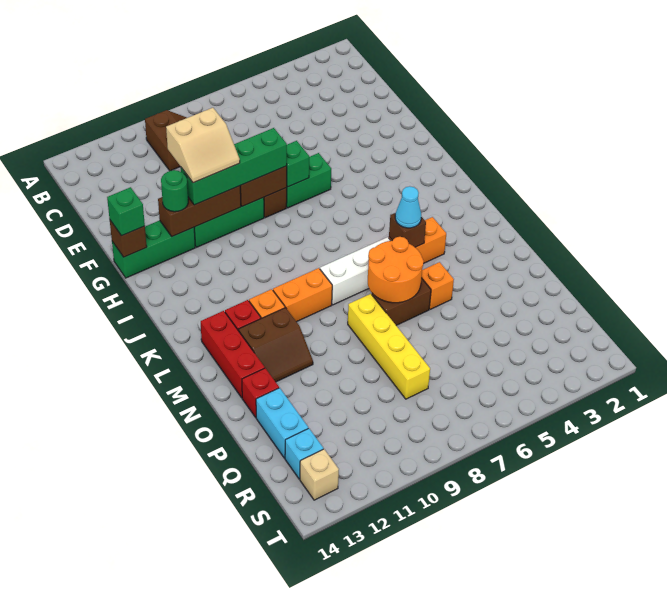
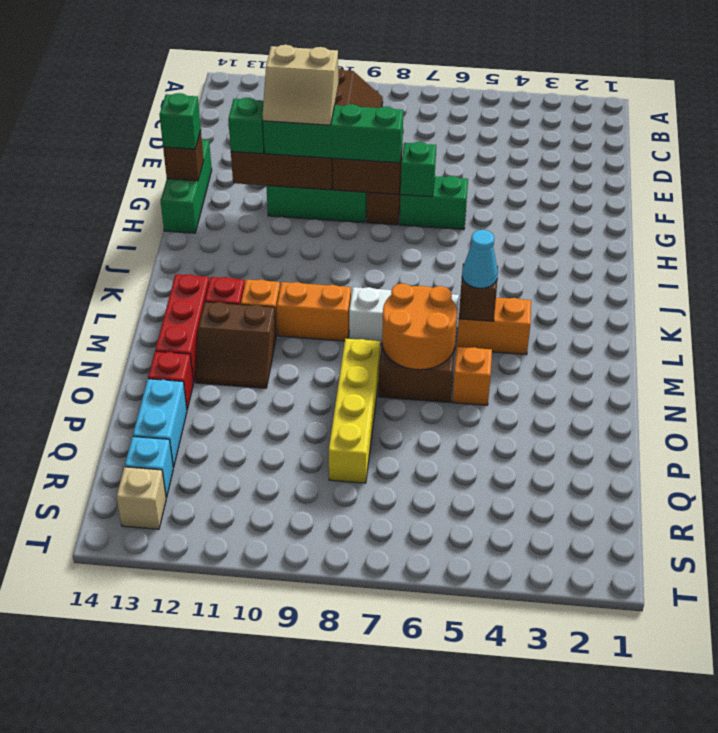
green 1x3 brick [112,220,195,278] -> green 1x3 brick turned to [161,140,212,233]
green 1x1 round brick [161,170,188,212] -> green 1x1 brick [228,98,264,154]

